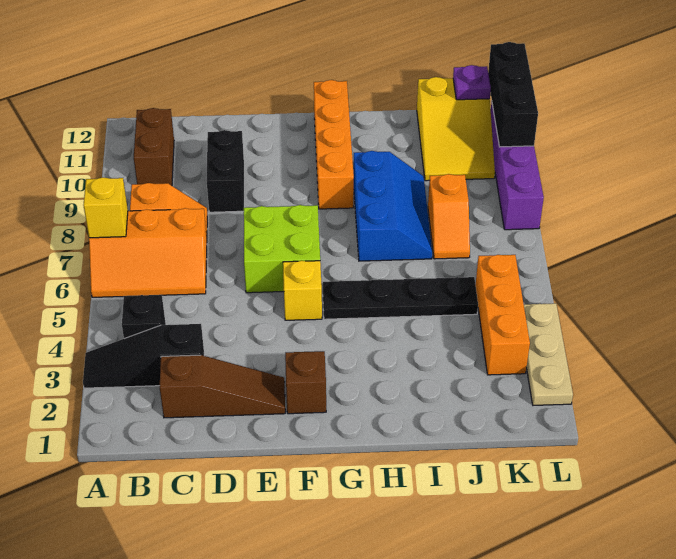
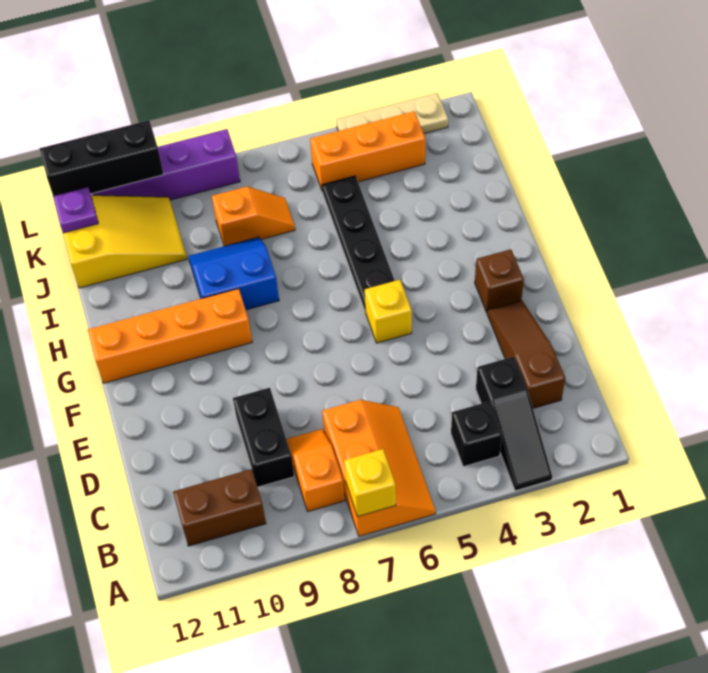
black 1x2 brick [207,130,244,212] -> black 1x2 brick turned to [233,388,294,487]
lime 2x2 brick [244,205,320,293] -> none
blue 2x3 slope [354,151,432,261] -> blue 2x2 slope [188,237,279,310]

